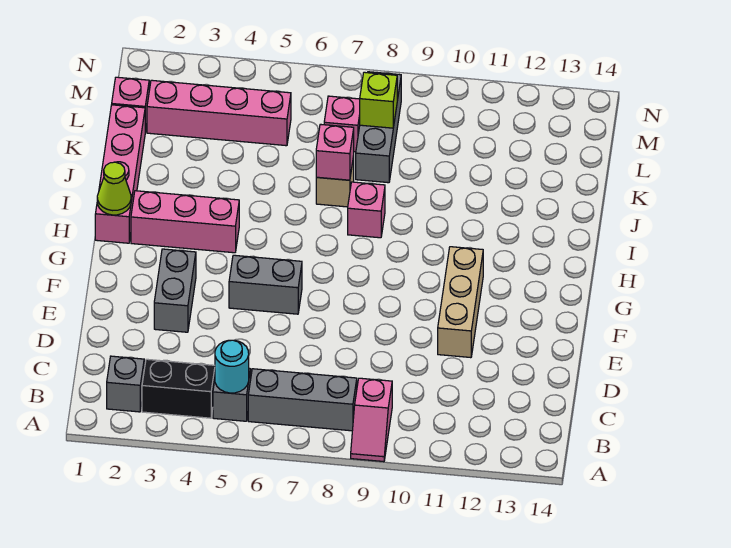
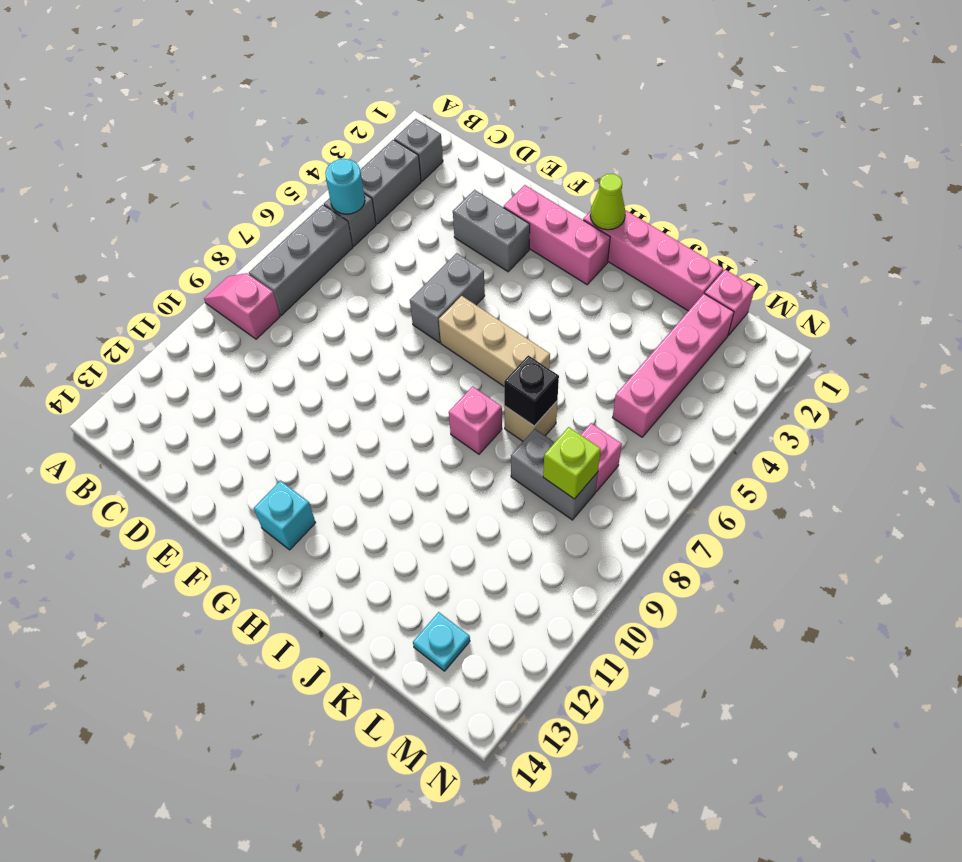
black 1x2 brick [142,359,215,418] -> grey 1x2 brick [360,140,421,224]
tan 1x3 brick [438,247,483,358] -> tan 1x3 brick moved to [439,296,550,386]
none -> cyan 1x1 brick [254,481,316,550]
pink 1x3 brick [131,191,239,253] -> pink 1x3 brick turned to [504,185,610,285]
pink 1x1 brick [316,124,354,180] -> black 1x1 brick [504,355,559,426]
grey 1x3 brick [356,72,401,183] -> grey 1x2 brick [511,429,598,520]
none -> cyan 1x1 plate [413,612,470,671]

